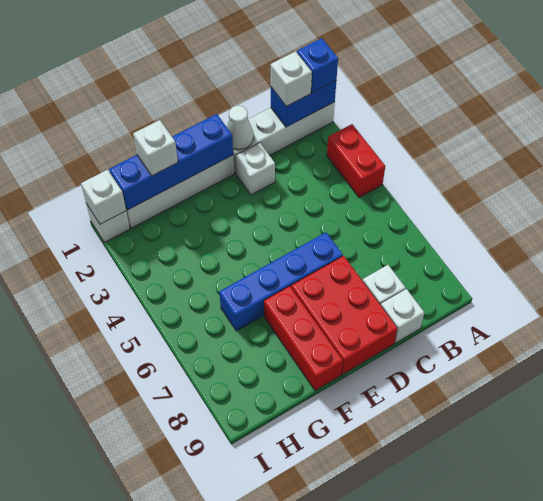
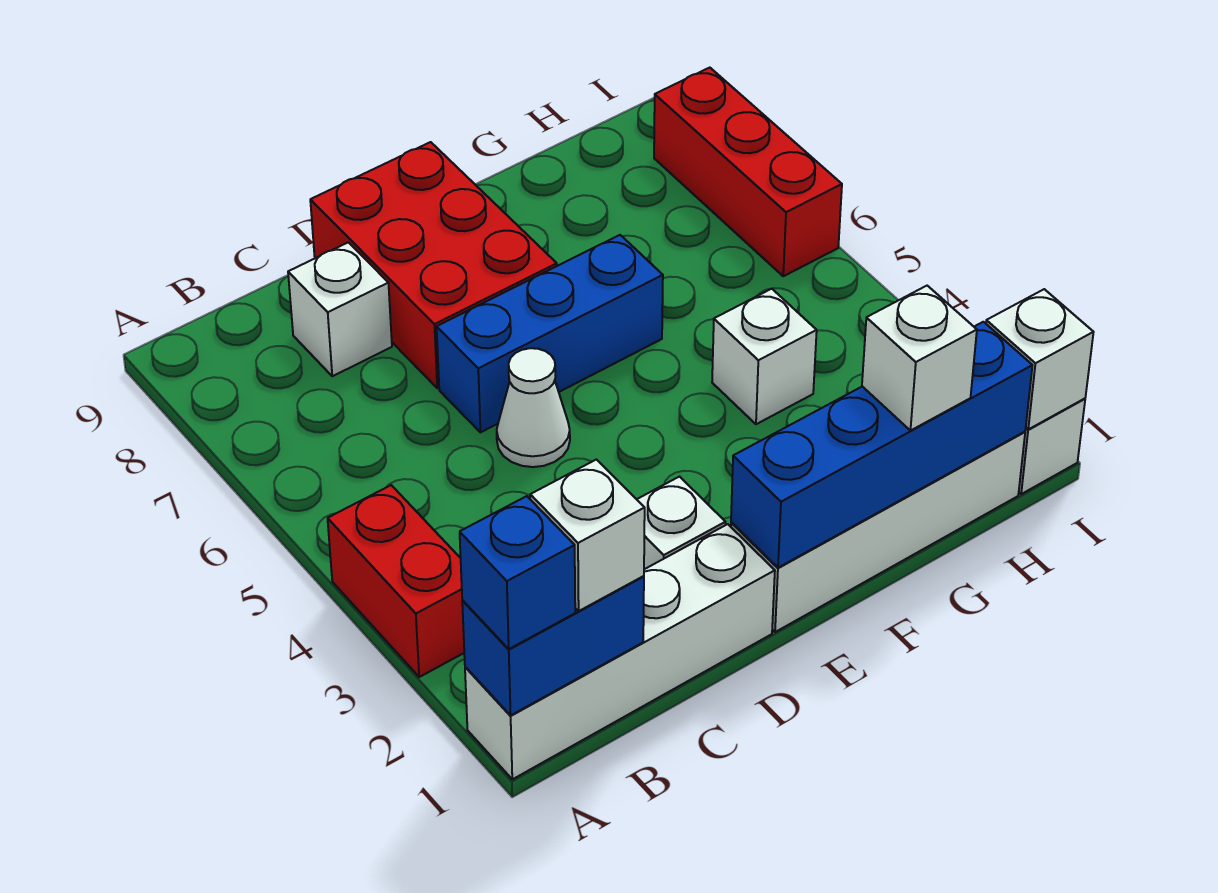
white 1x1 brick [381,289,424,343] -> white 1x1 brick moved to [712,289,817,424]
white 1x1 cone [227,106,254,150] -> white 1x1 cone moved to [497,348,570,467]
blue 1x4 brick [219,232,343,331] -> blue 1x3 brick [437,235,663,432]
red 1x3 brick [264,286,343,391] -> red 1x3 brick moved to [654,68,842,276]

